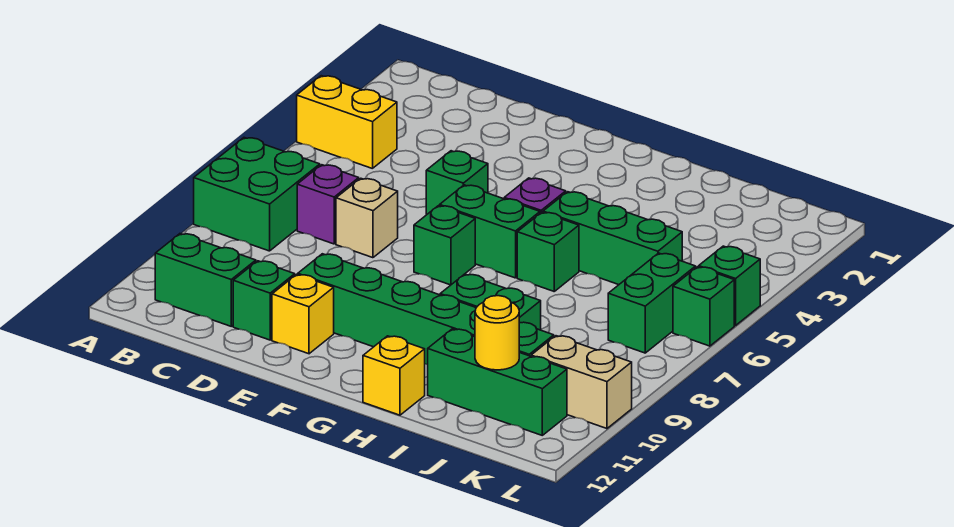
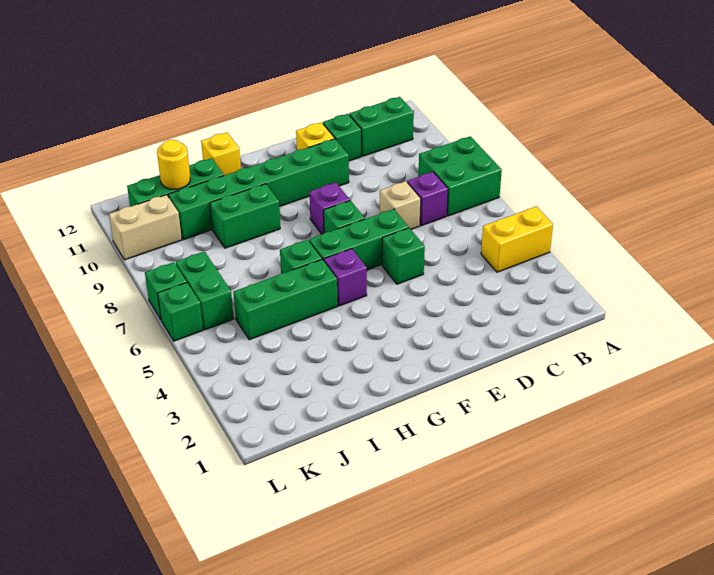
green 1x2 brick [440,185,540,278] -> green 1x3 brick [309,209,409,270]
none -> purple 1x1 brick [309,183,350,234]
green 1x1 brick [699,246,760,325] -> green 1x1 brick moved to [145,262,187,319]

